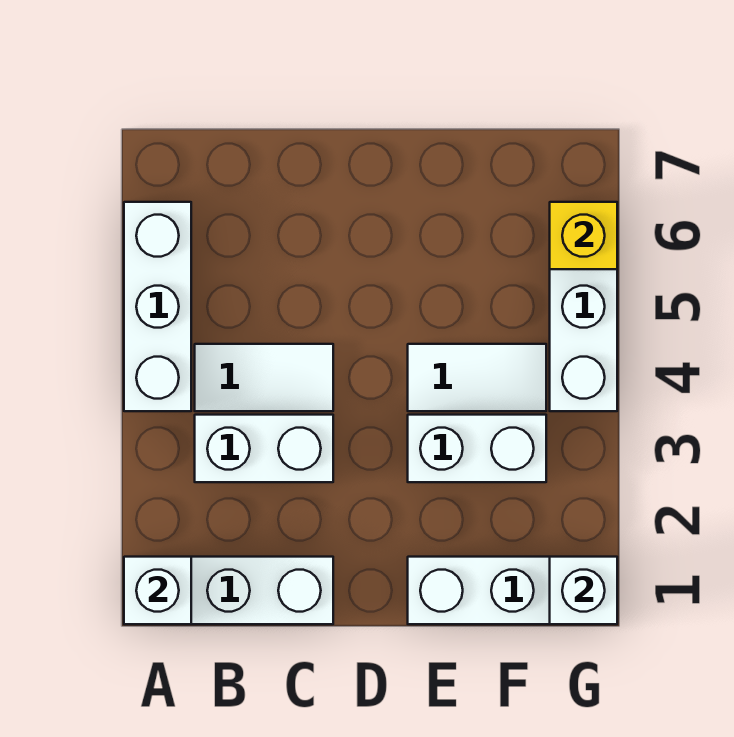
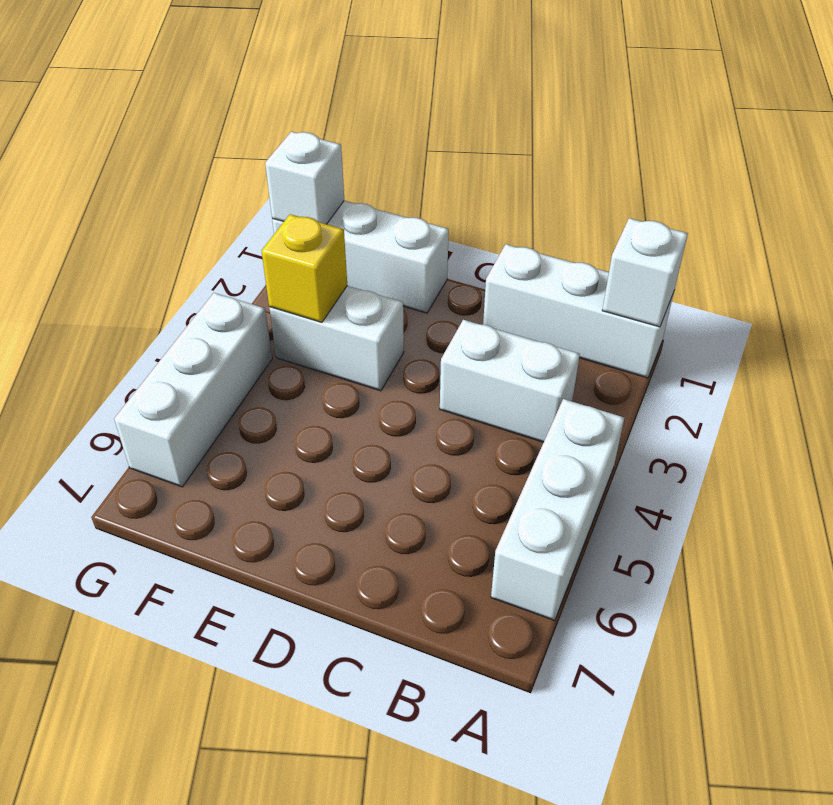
white 1x2 tile [195,344,333,411] -> none
white 1x2 tile [408,344,546,411] -> none
yellow 1x1 brick [550,202,617,269] -> yellow 1x1 brick moved to [262,214,347,322]

